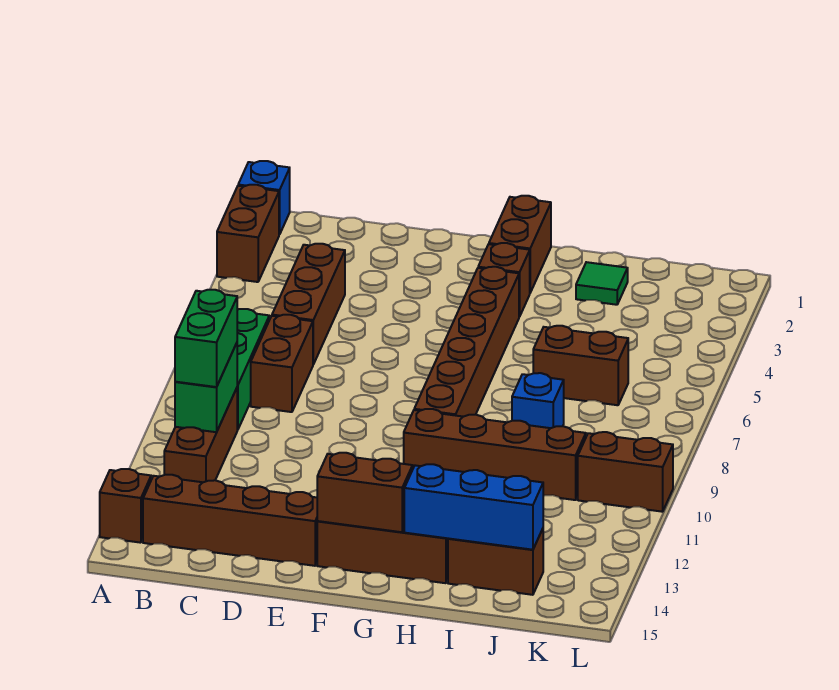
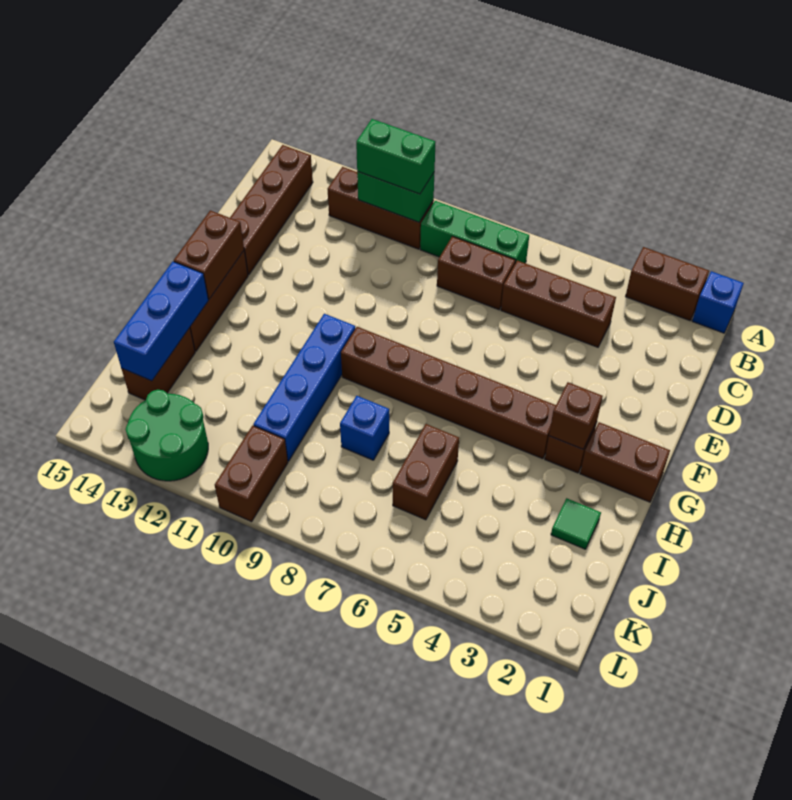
brown 1x1 brick [100,469,151,543] -> brown 1x1 brick moved to [549,382,603,449]
brown 1x4 brick [404,409,586,500] -> blue 1x4 brick [253,314,355,461]
none -> green 2x2 round brick [125,390,208,481]

